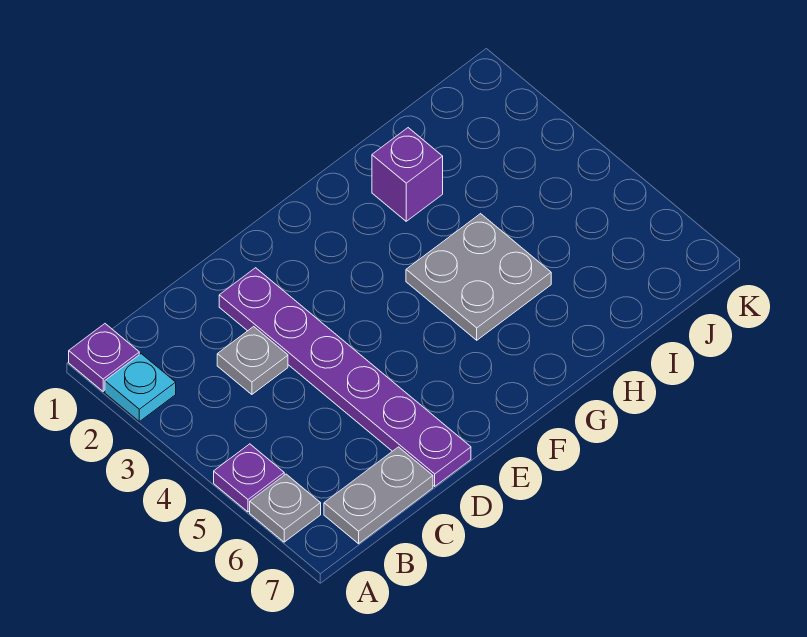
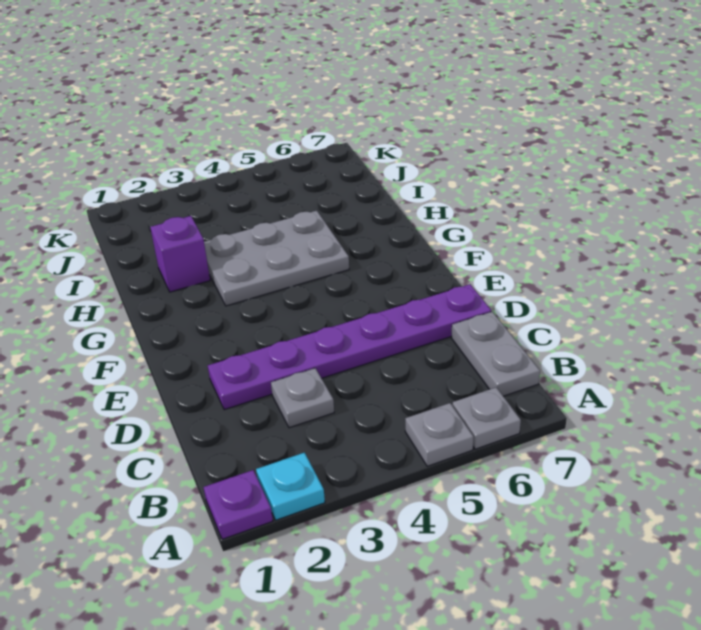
purple 1x1 plate [214,444,284,512] -> grey 1x1 plate [405,403,474,466]
grey 2x2 plate [406,214,551,340] -> grey 2x3 plate [204,211,349,306]

